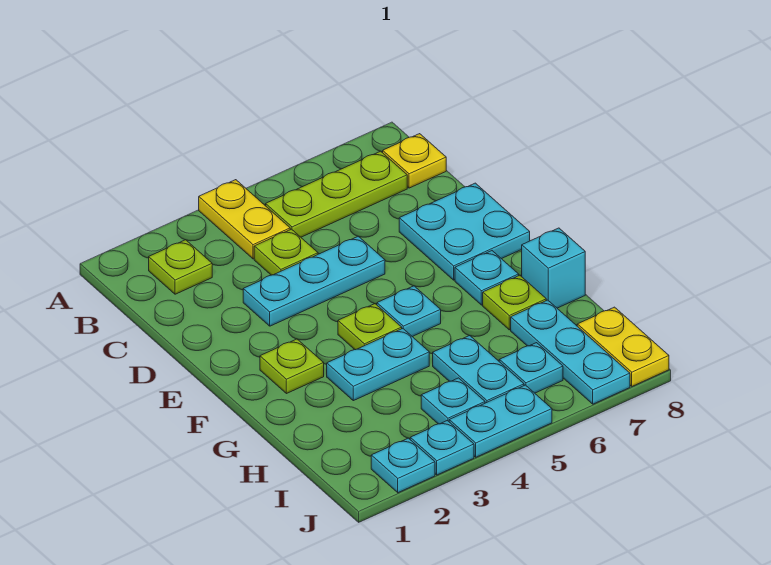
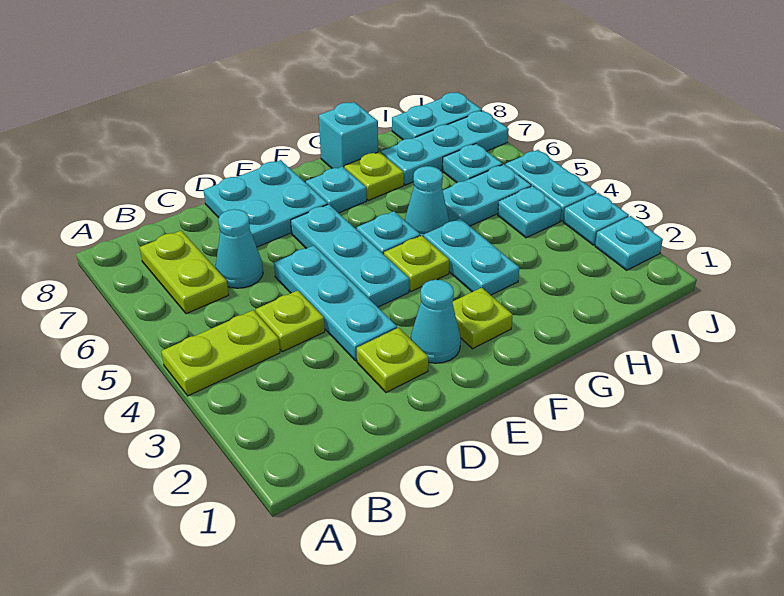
yellow 1x2 plate [199,180,290,259] -> lime 1x2 plate [161,310,280,396]
lime 1x1 plate [149,240,212,294] -> lime 1x1 plate moved to [357,328,428,393]
lime 1x3 plate [266,151,407,237] -> lime 1x2 plate [140,231,229,314]
yellow 1x1 plate [383,134,446,188] -> none
none -> cyan 1x1 cone [216,209,263,288]
none -> cyan 1x1 cone [410,280,461,363]
none -> cyan 1x3 plate [291,204,409,307]
none -> cyan 1x1 cone [405,166,449,237]
yellow 1x2 plate [577,307,669,386] -> cyan 1x2 plate [392,92,482,140]

